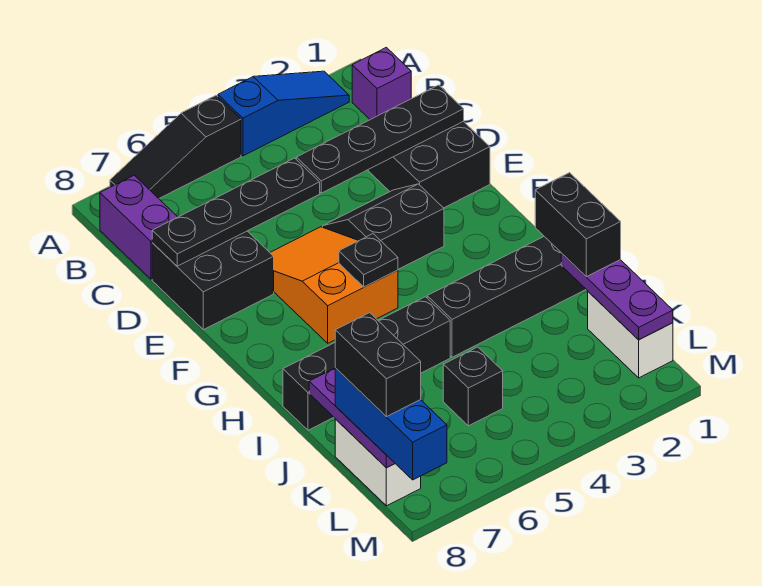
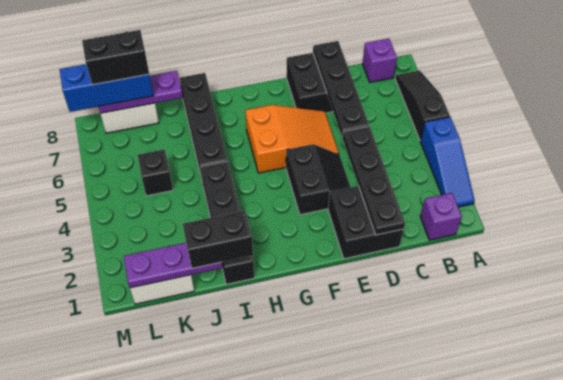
purple 1x2 brick [100,175,177,279] -> purple 1x1 brick [362,39,397,82]
black 1x1 plate [339,234,398,287] -> none

